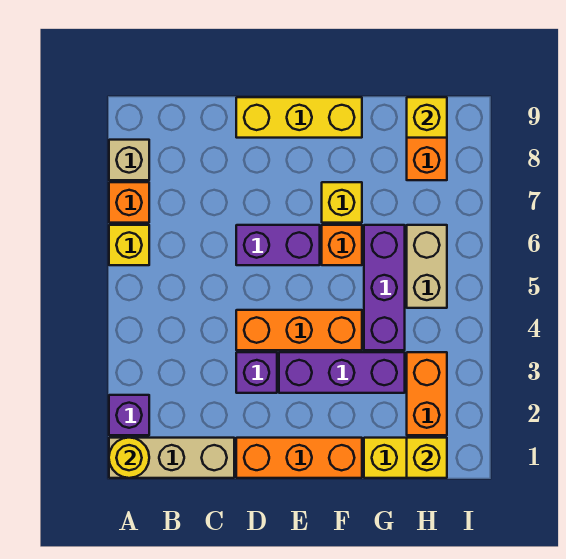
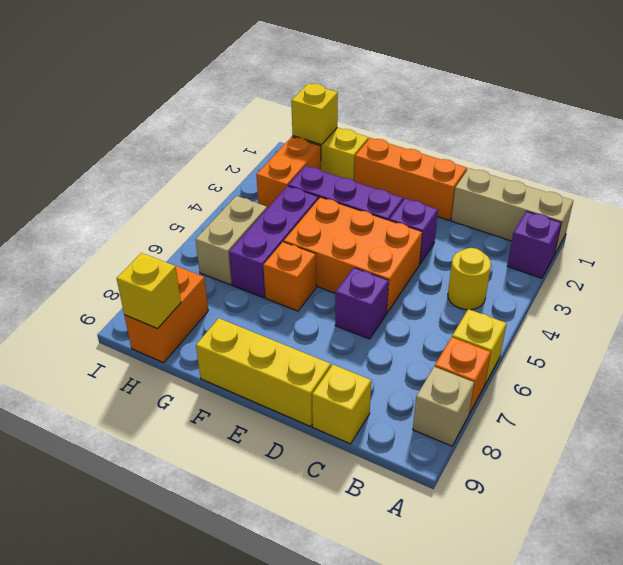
yellow 1x1 round brick [109,438,149,478] -> yellow 1x1 round brick moved to [448,248,491,310]
orange 1x3 brick [236,310,362,350] -> orange 2x3 brick [284,197,422,313]
purple 1x2 brick [236,225,320,265] -> purple 1x1 brick [335,268,389,339]
yellow 1x1 brick [322,182,362,223] -> yellow 1x1 brick moved to [312,365,371,444]

